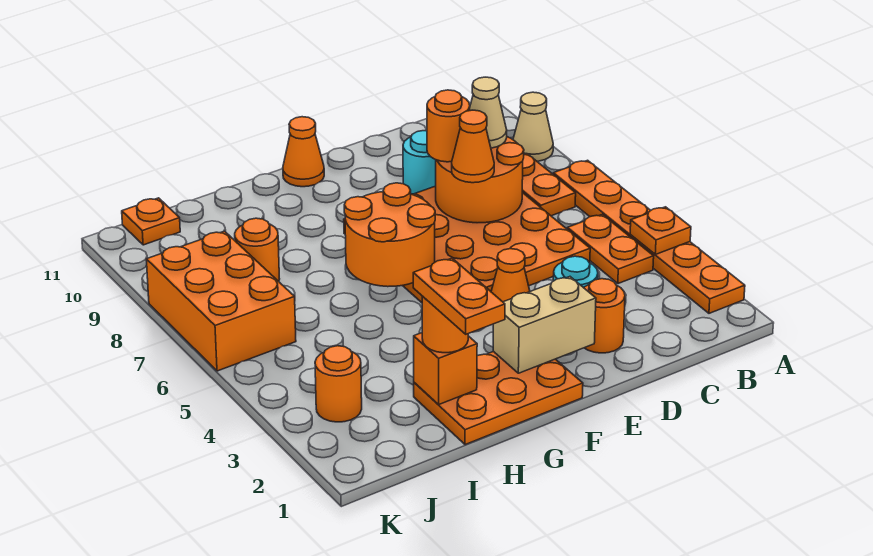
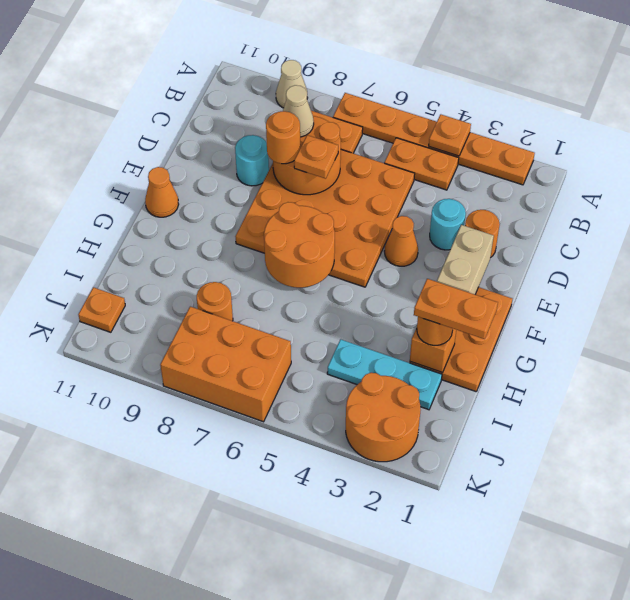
orange 1x1 cone [452,110,494,183] -> orange 1x1 plate [294,135,338,179]
none -> cyan 1x3 plate [327,339,442,410]
orange 1x1 round brick [315,346,362,422] -> orange 2x2 round brick [346,373,421,462]

